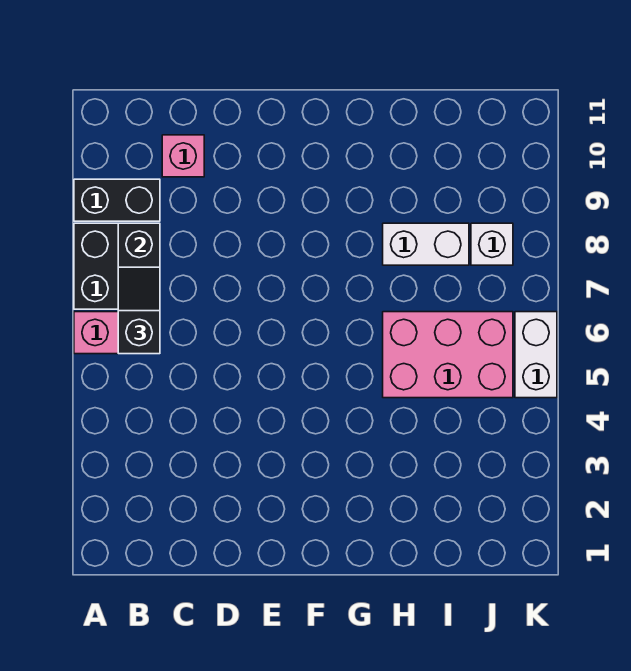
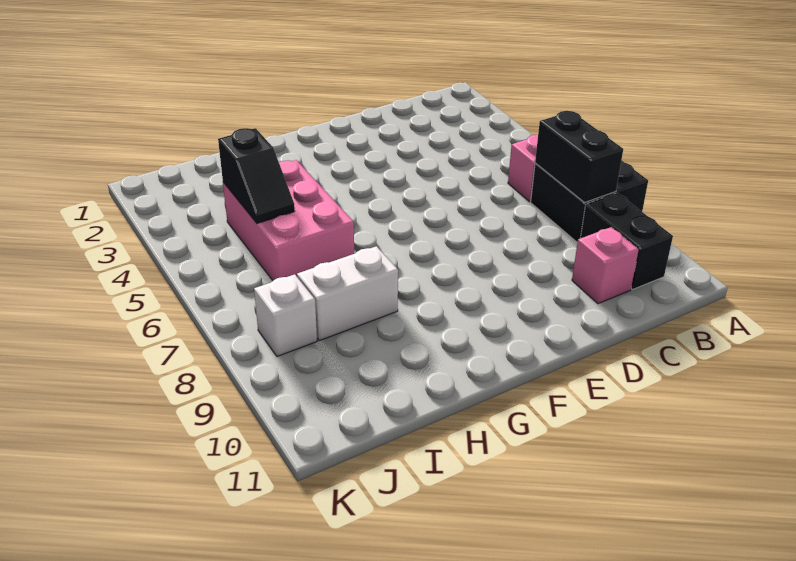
black 1x2 brick [74,179,160,221] -> black 1x2 brick turned to [581,193,673,290]
black 1x2 slope [118,267,160,354] -> black 1x2 slope moved to [218,128,295,223]
pink 2x3 brick [383,312,513,398] -> pink 2x3 brick turned to [223,160,354,280]
white 1x2 brick [515,312,557,398] -> none

